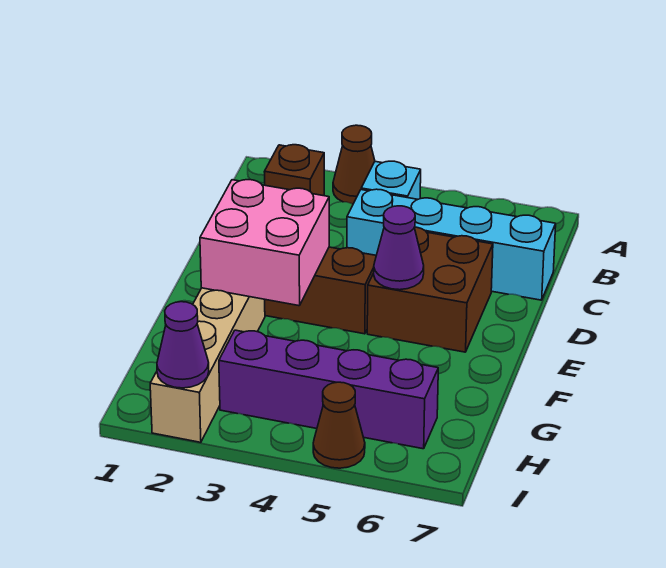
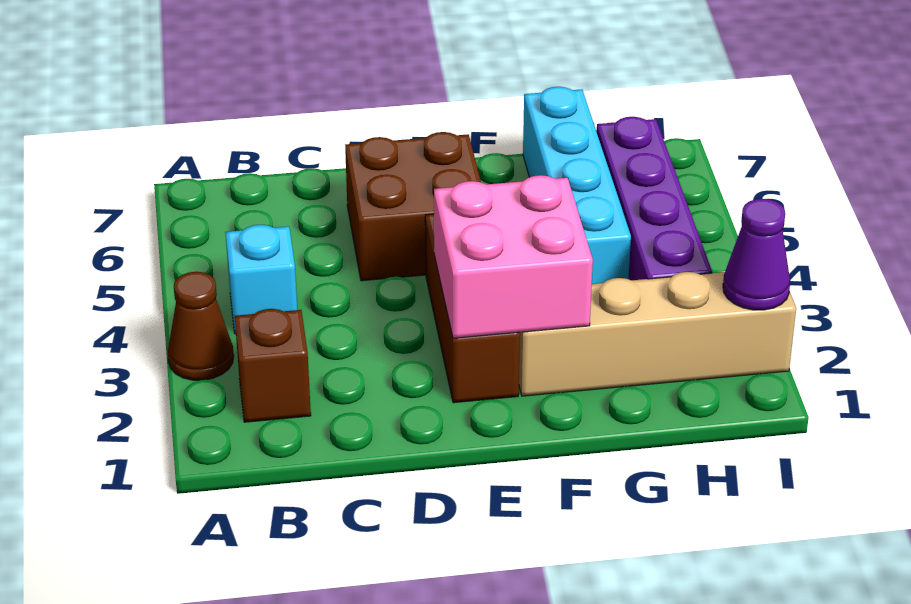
cyan 1x4 brick [347,189,556,300] -> cyan 1x4 brick moved to [523,87,631,284]
purple 1x1 cone [374,206,424,290] -> none
brown 1x1 cone [313,382,365,468] -> none

